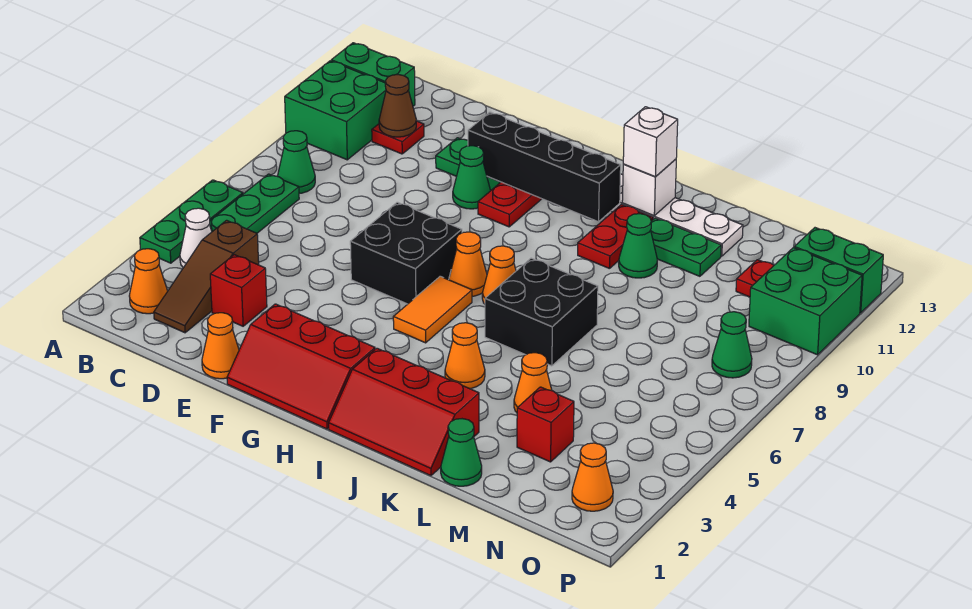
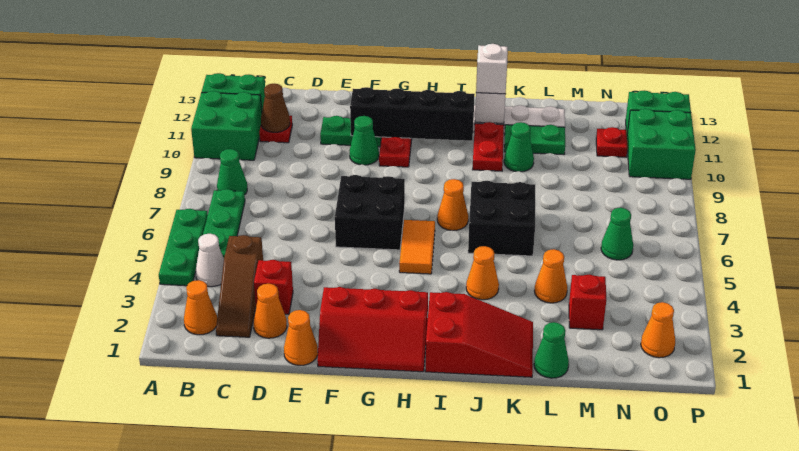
orange 1x1 cone [449,232,487,296] -> orange 1x1 cone moved to [253,284,287,338]
red 2x3 slope [329,348,479,476] -> red 2x3 slope turned to [425,292,533,377]
green 1x1 cone [712,312,752,378] -> green 1x1 cone moved to [601,208,633,260]

